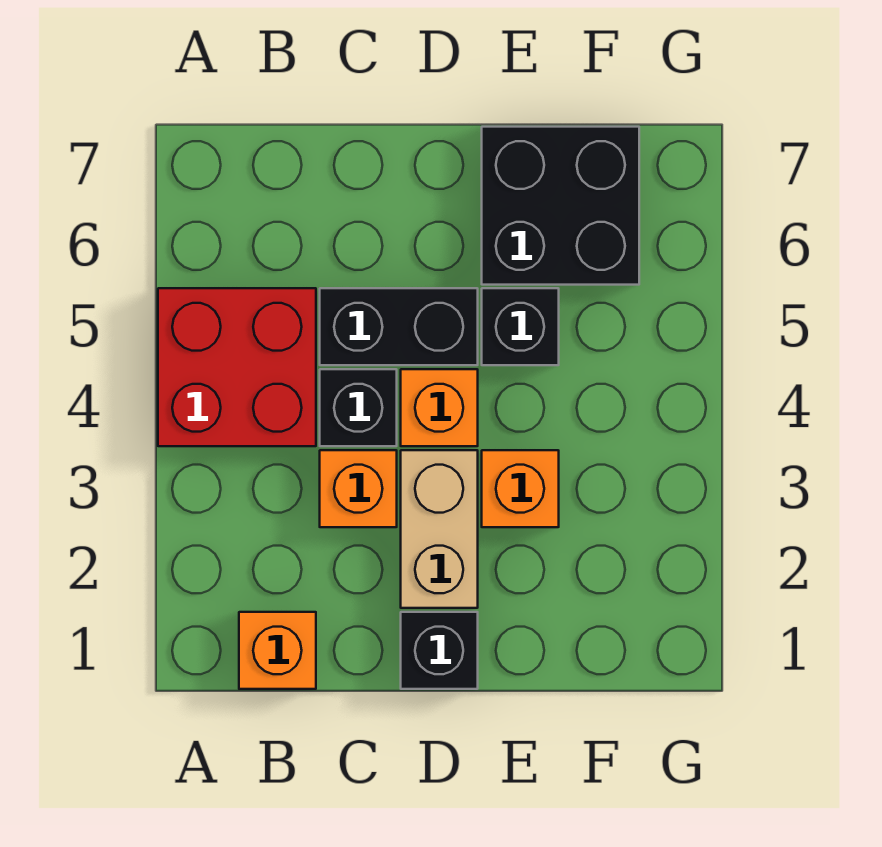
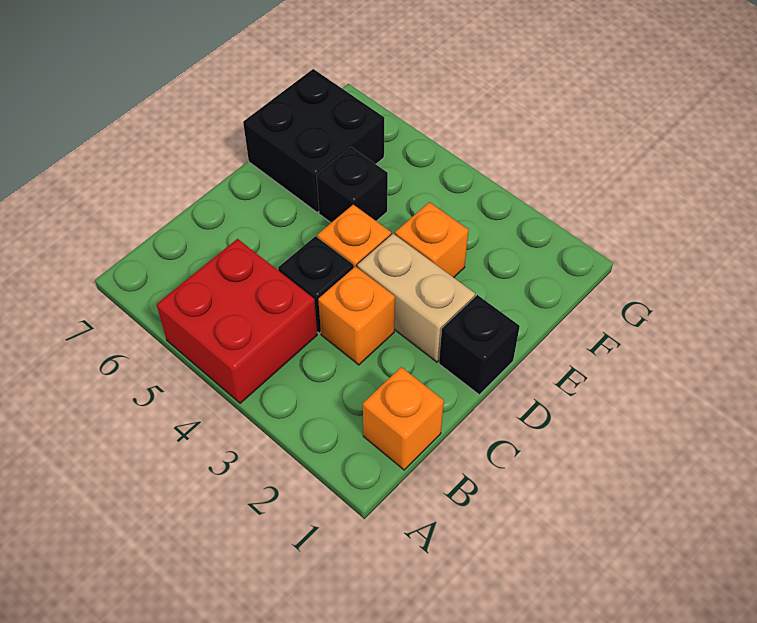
black 1x2 brick [320,288,478,365] -> none

